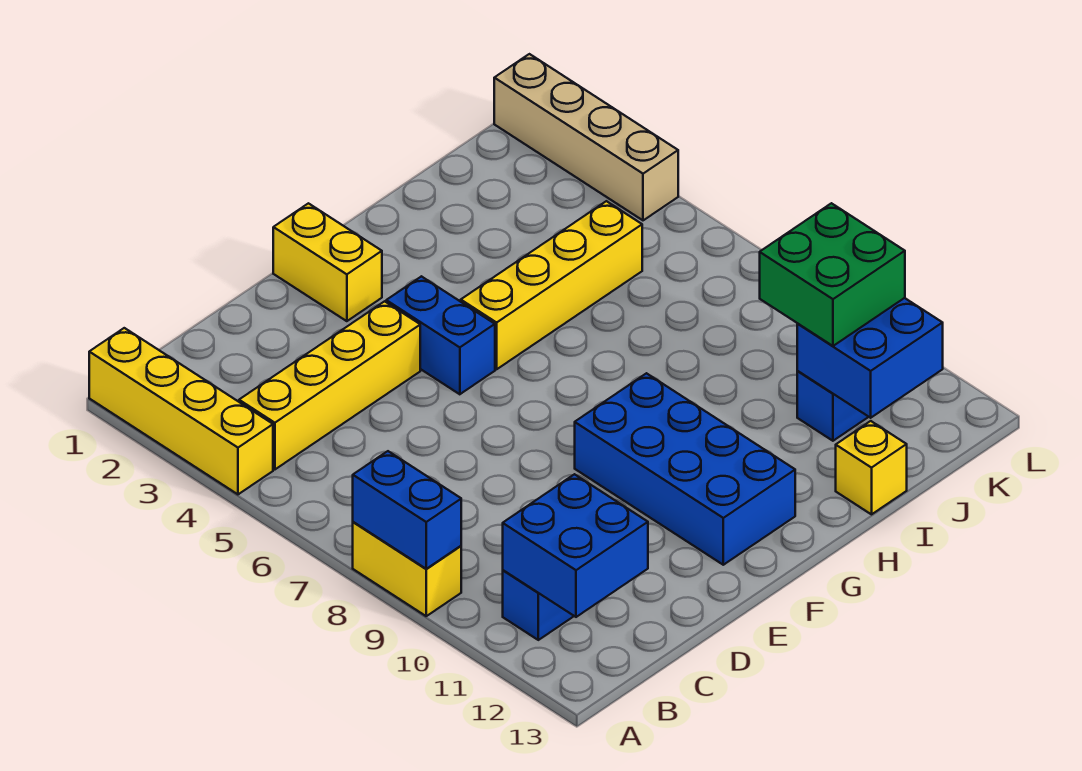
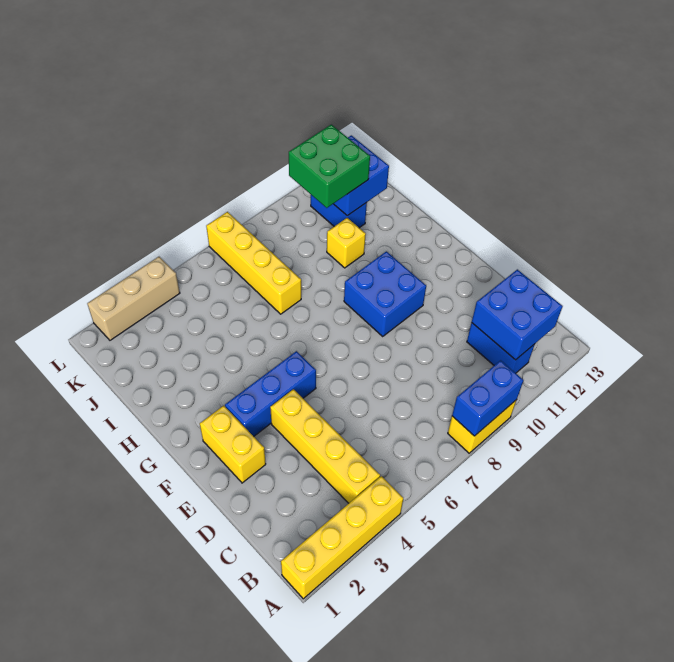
yellow 1x2 brick [273,203,382,321] -> yellow 1x2 brick turned to [200,406,266,483]
blue 1x2 brick [386,276,495,394] -> blue 1x3 brick [225,351,316,436]
blue 2x4 brick [575,373,795,565] -> blue 2x2 brick [344,251,426,336]
yellow 1x4 brick [461,201,642,369] -> yellow 1x4 brick moved to [206,212,301,314]
yellow 1x1 brick [836,421,907,514] -> yellow 1x1 brick moved to [327,218,366,268]
tan 1x4 brick [494,54,678,220] -> tan 1x3 brick [87,257,180,340]

